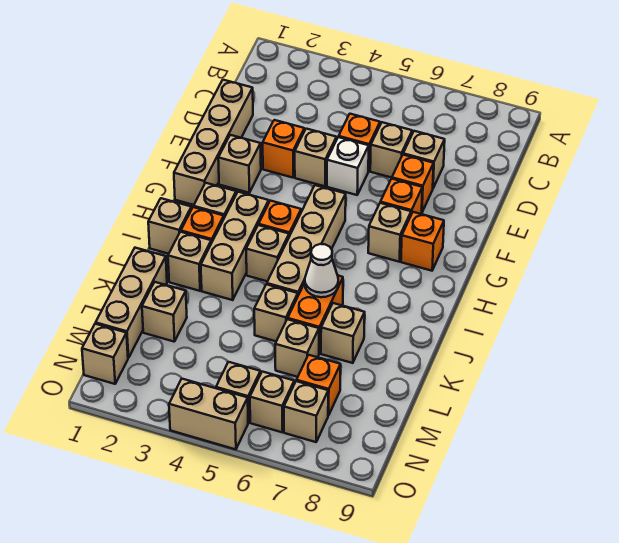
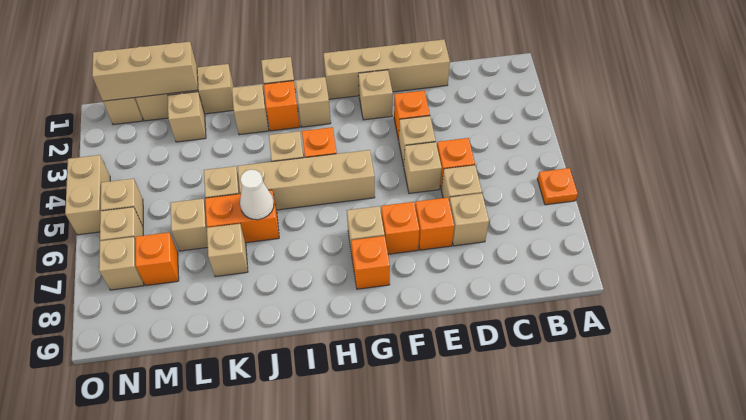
none -> orange 1x1 plate [537,168,578,205]
white 1x1 brick [327,137,369,195] -> tan 1x1 brick [404,142,442,193]
tan 1x3 brick [201,192,269,300] -> tan 1x3 brick moved to [92,42,198,101]

